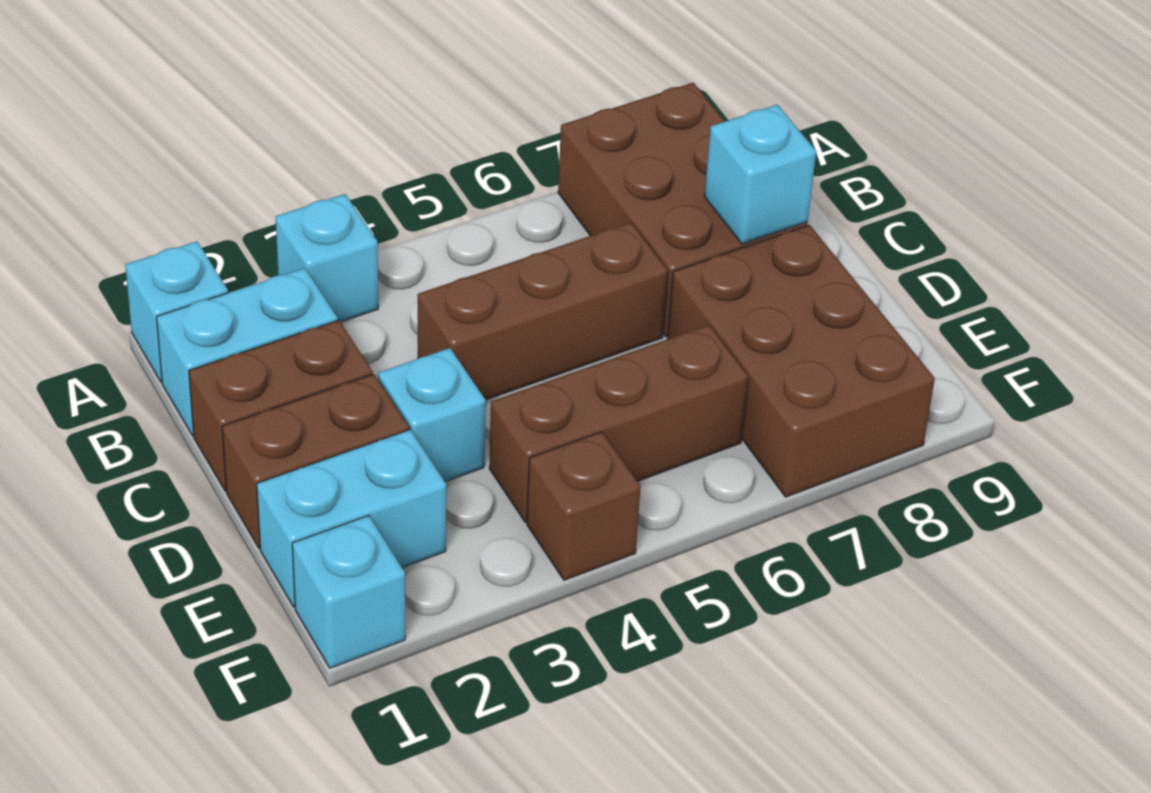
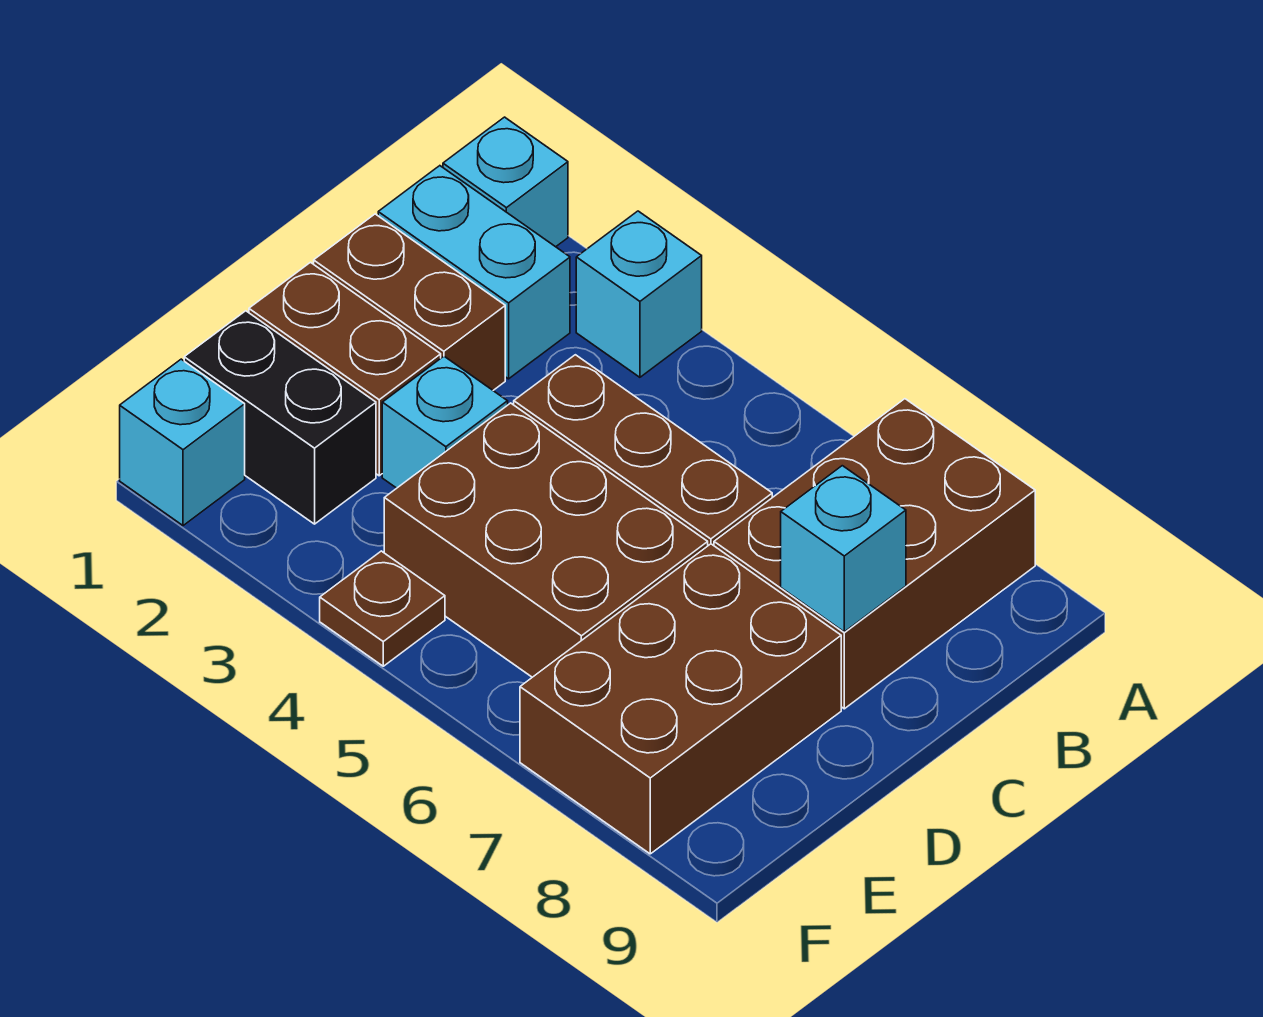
cyan 1x2 brick [257,430,446,607] -> black 1x2 brick [184,311,376,524]
brown 1x3 brick [489,325,748,522] -> brown 2x3 brick [384,403,708,677]
brown 1x1 brick [527,432,641,580] -> brown 1x1 plate [320,551,445,666]

